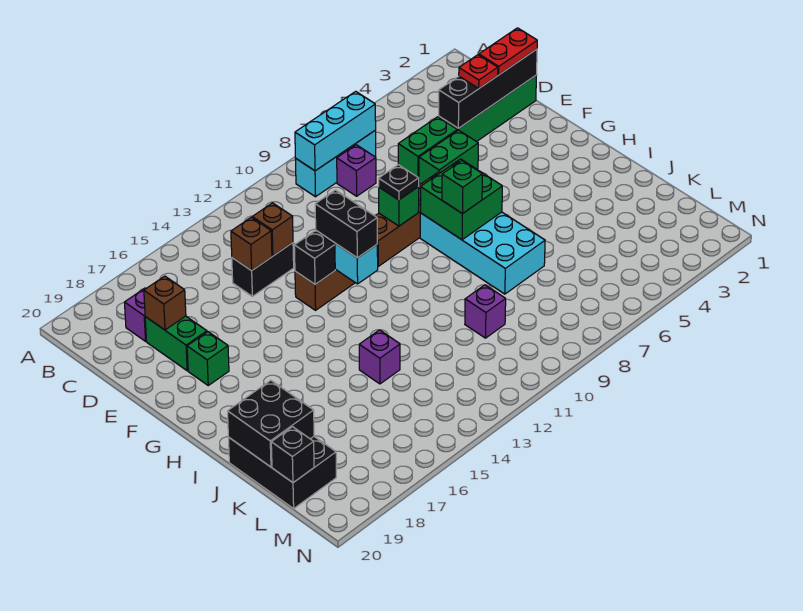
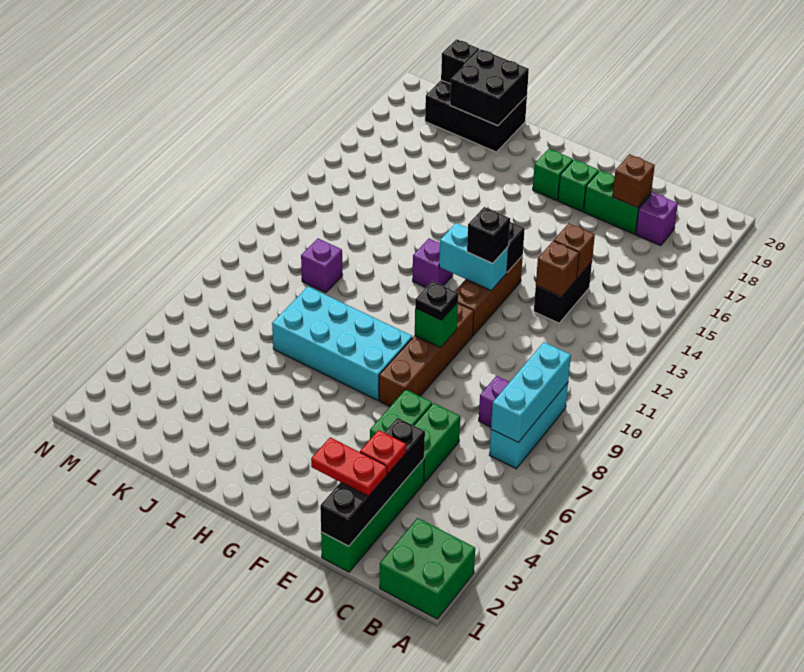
red 1x2 plate [479,28,537,75] -> red 1x2 plate turned to [311,437,387,496]
black 1x2 brick [315,190,377,258] -> black 1x1 brick [467,207,510,263]
green 2x2 brick [420,159,502,240] -> green 2x2 brick moved to [380,518,475,619]
green 1x1 brick [442,161,482,214] -> green 1x1 brick moved to [533,149,573,200]
purple 1x1 brick [359,330,400,384] -> purple 1x1 brick moved to [413,239,453,287]

